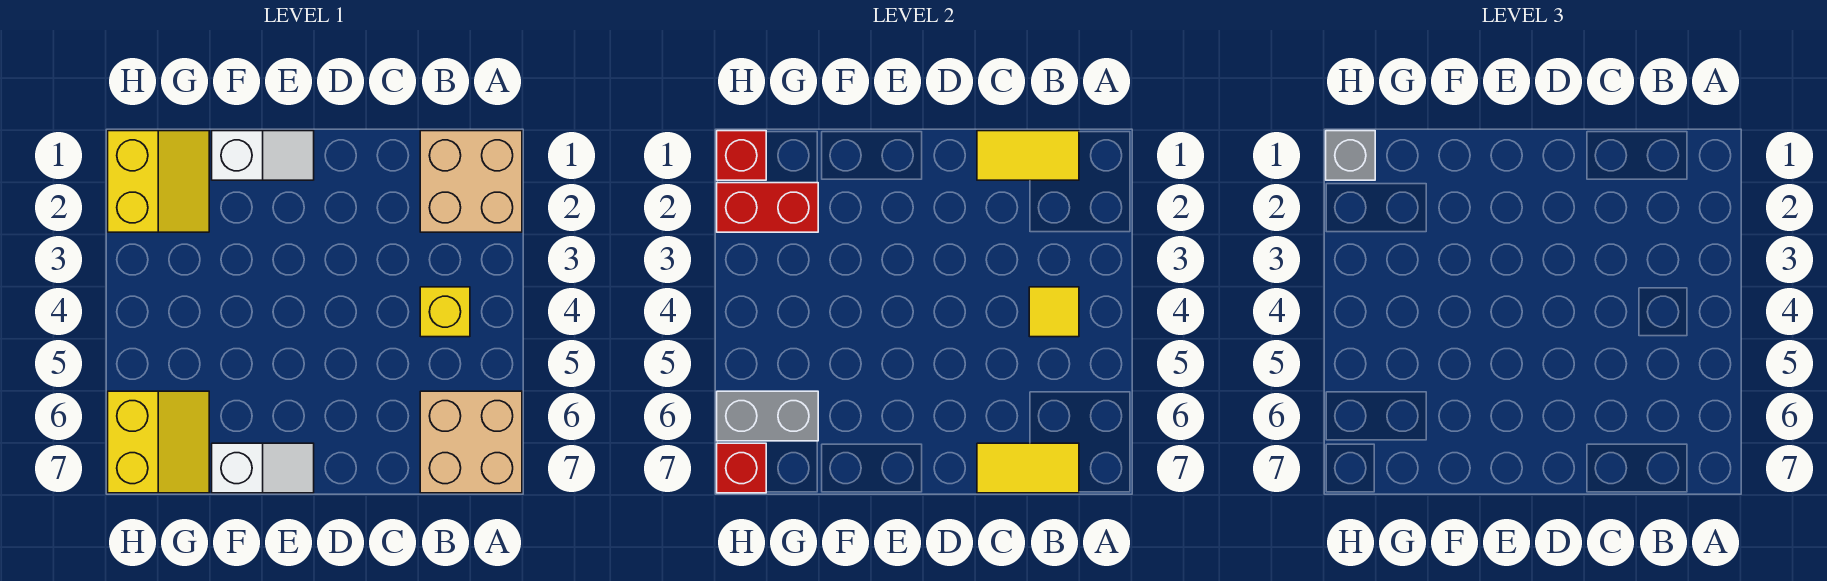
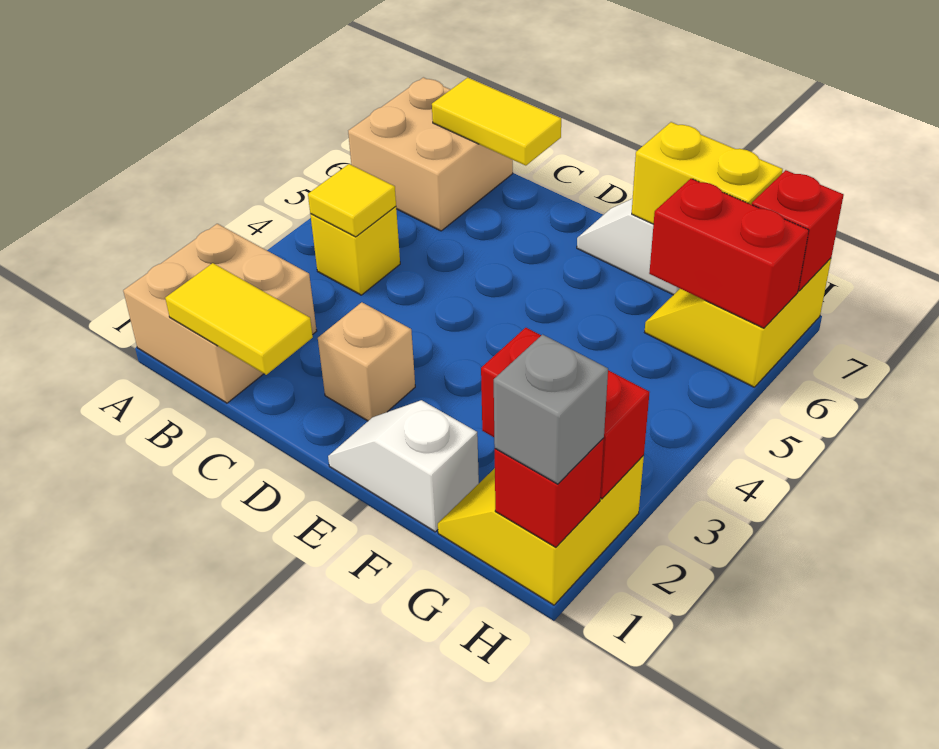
none -> tan 1x1 brick [318,302,415,421]
none -> yellow 1x2 brick [632,122,783,224]
grey 1x2 brick [717,391,818,441] -> red 1x2 brick [649,179,809,328]

